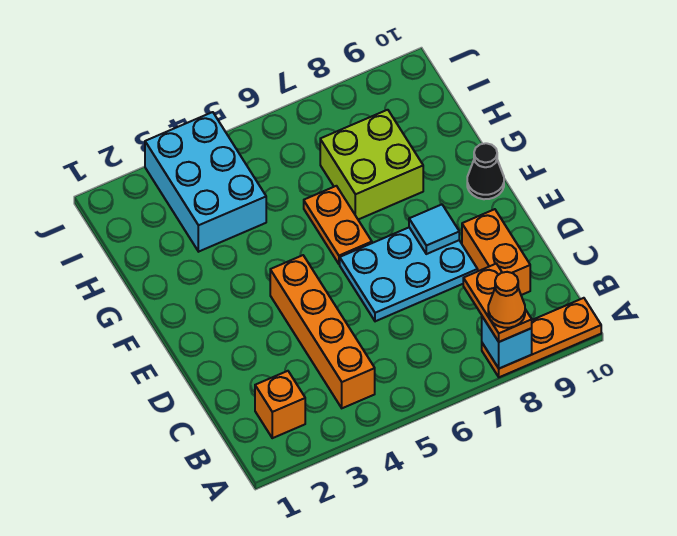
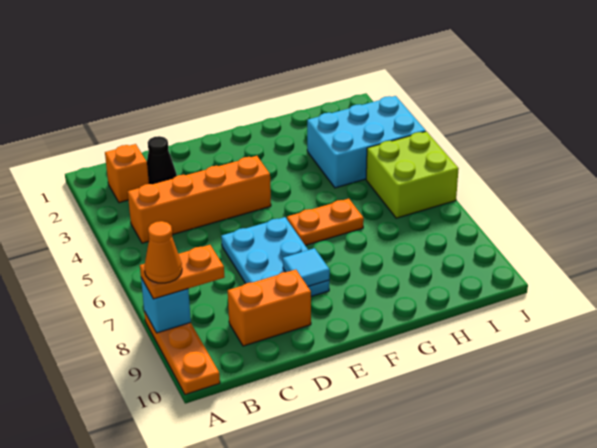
black 1x1 cone [467,143,504,199] -> black 1x1 cone moved to [147,136,177,184]
lime 2x2 brick [320,110,423,220] -> lime 2x2 brick moved to [366,131,459,218]

